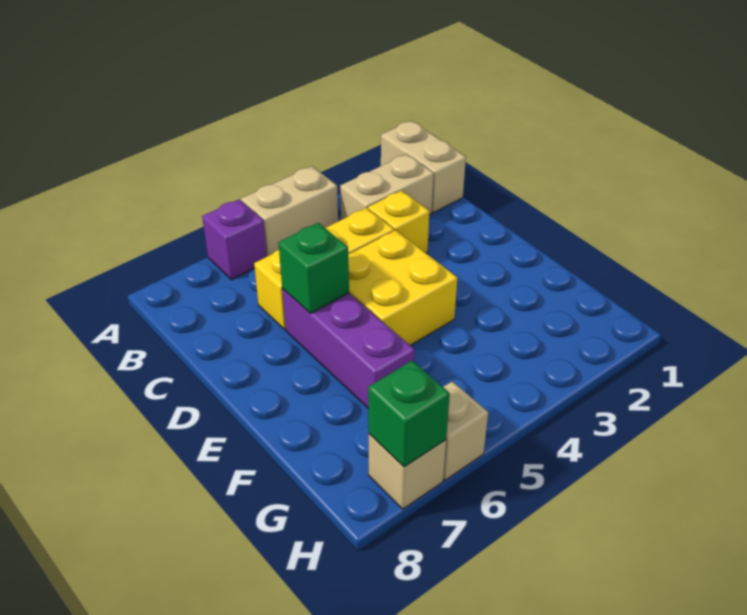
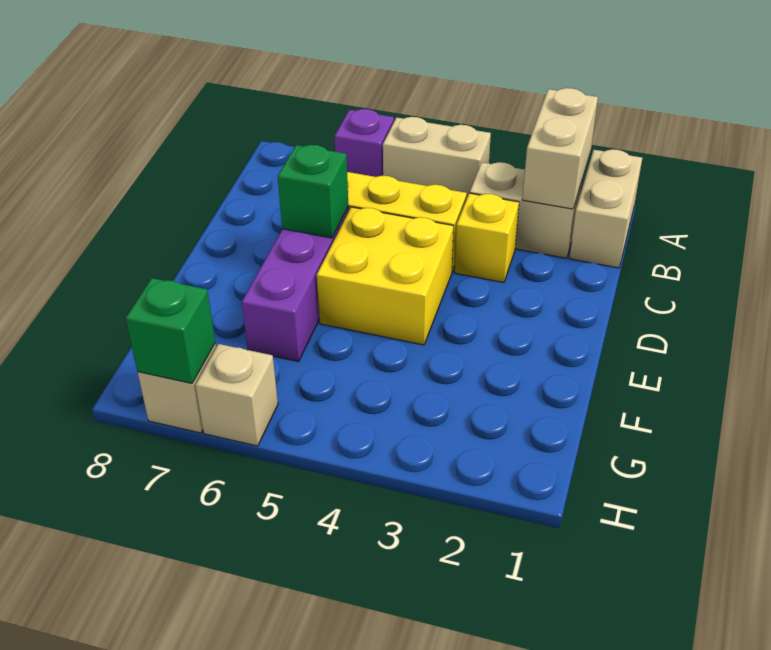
none -> tan 1x2 brick [522,88,598,209]

